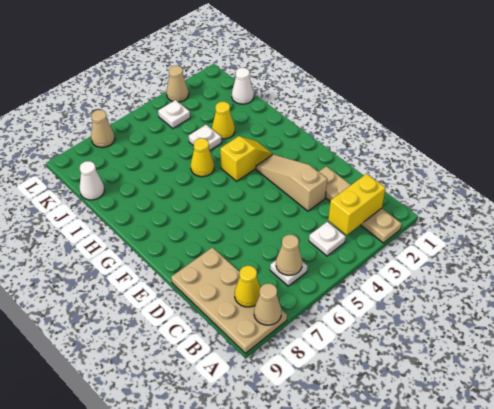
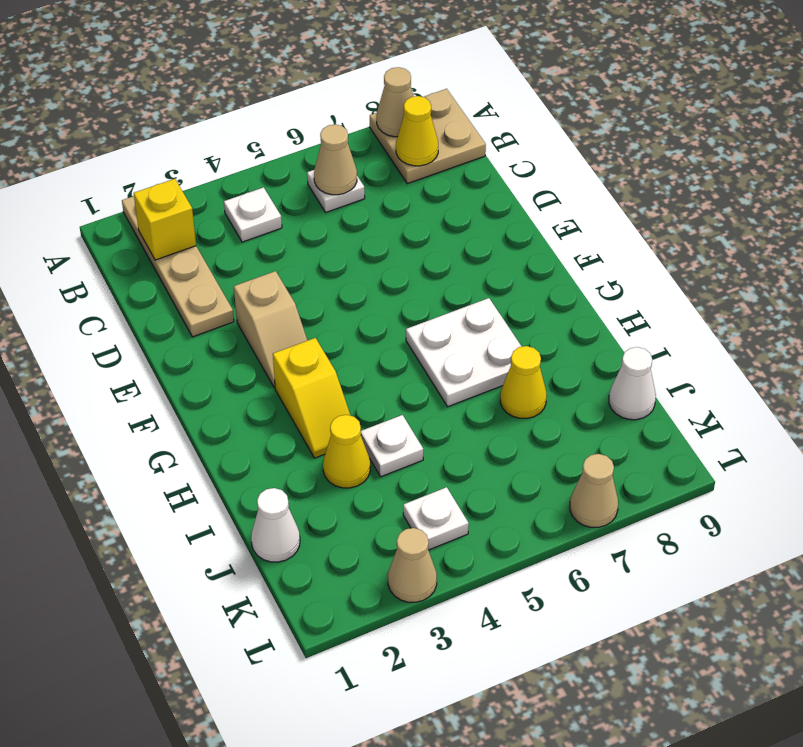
tan 2x4 plate [171,247,287,353] -> tan 2x2 plate [370,89,486,184]
yellow 1x2 brick [328,174,386,235] -> yellow 1x1 brick [134,179,196,260]
tan 1x3 slope [256,154,327,211] -> tan 1x2 slope [234,271,307,388]
yellow 1x2 slope [220,136,273,181] -> yellow 1x2 slope turned to [273,338,350,458]
none -> white 2x2 plate [406,298,522,407]
yellow 1x1 cone [191,138,214,177] -> yellow 1x1 cone moved to [500,346,547,418]

